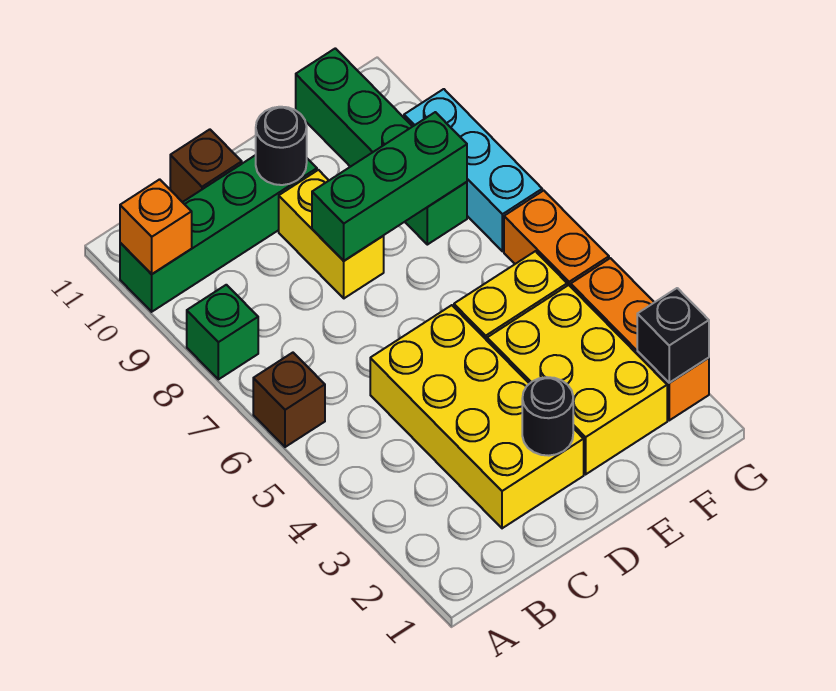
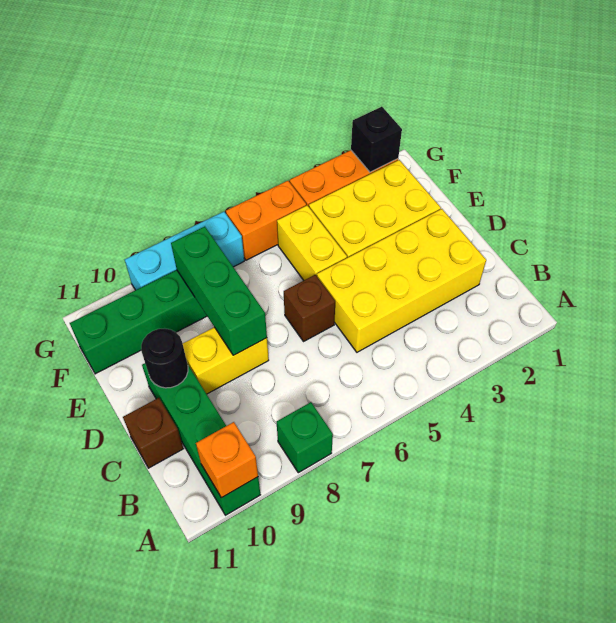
brown 1x1 brick [253,353,325,447] -> brown 1x1 brick moved to [284,275,335,342]
black 1x1 round brick [522,377,573,456] -> none

